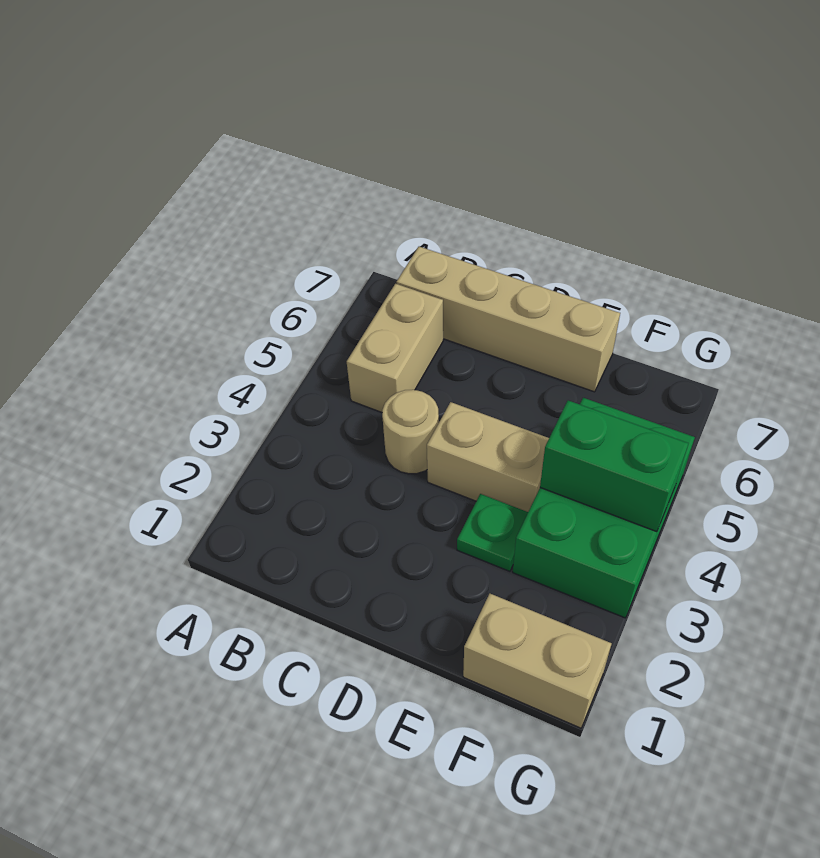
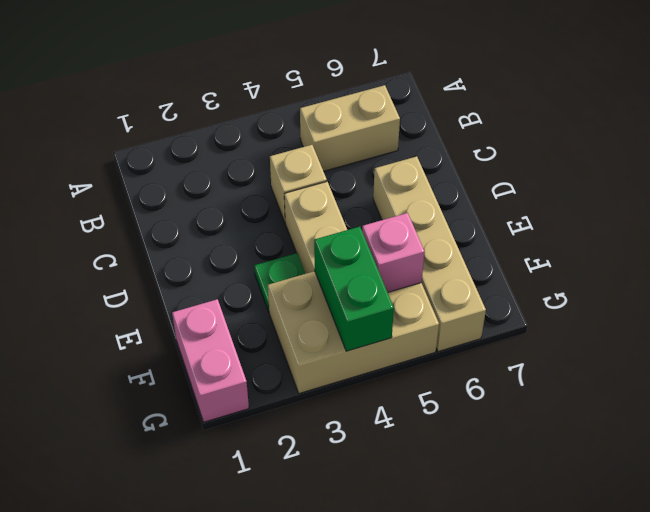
tan 1x4 brick [396,247,620,392] -> tan 1x4 brick moved to [373,156,486,351]
tan 1x1 round brick [382,390,439,474] -> tan 1x1 brick [270,145,327,222]
tan 1x2 brick [463,594,612,728] -> pink 1x2 brick [172,299,249,422]
green 2x3 brick [513,398,695,618] -> tan 2x3 brick [268,271,439,393]
none -> pink 1x1 brick [362,213,424,292]

